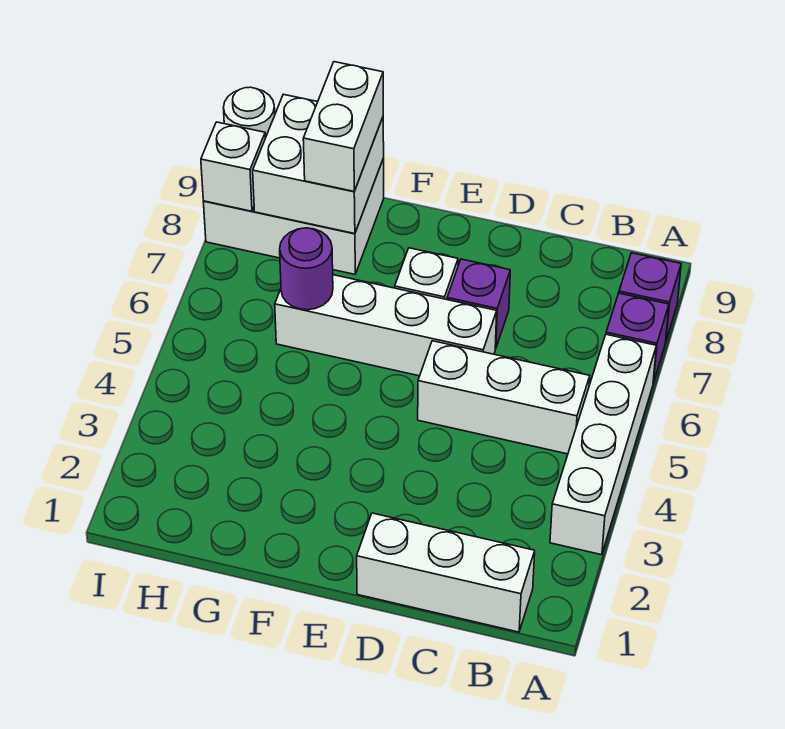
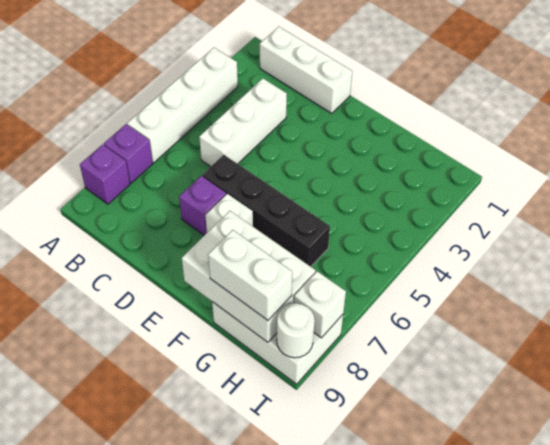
white 1x3 brick [418,341,590,454] -> white 1x3 brick turned to [199,78,287,167]
white 1x4 brick [275,275,497,376] -> black 1x4 brick [202,155,330,267]
purple 1x1 round brick [280,228,333,310] -> none
white 2x2 brick [253,94,384,234] -> white 2x3 brick [182,211,316,342]
white 1x2 brick [303,62,383,191] -> white 1x2 brick turned to [208,230,292,320]

